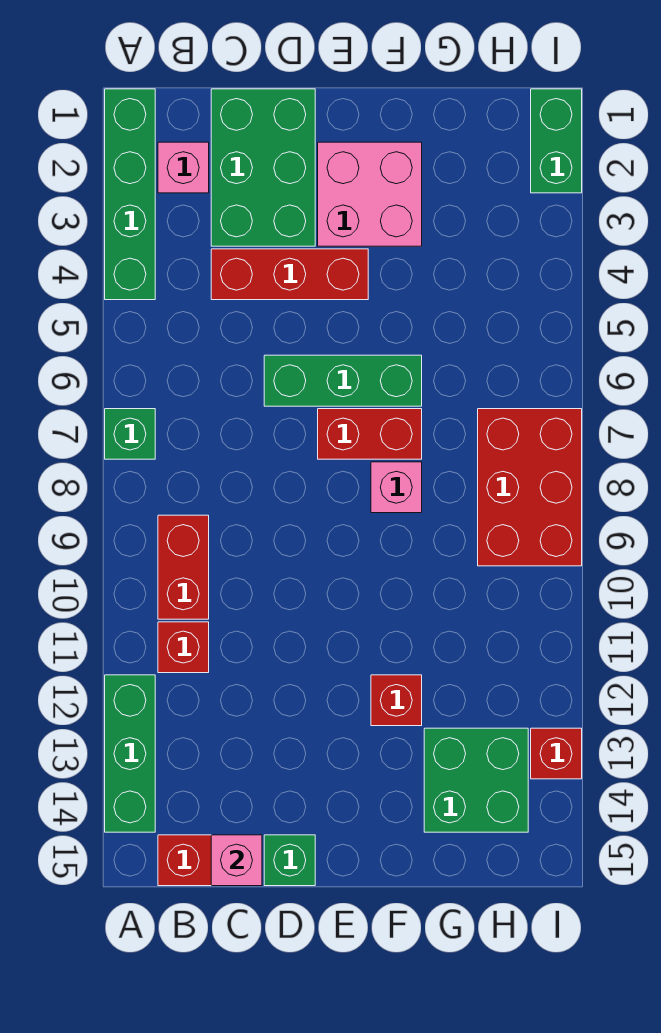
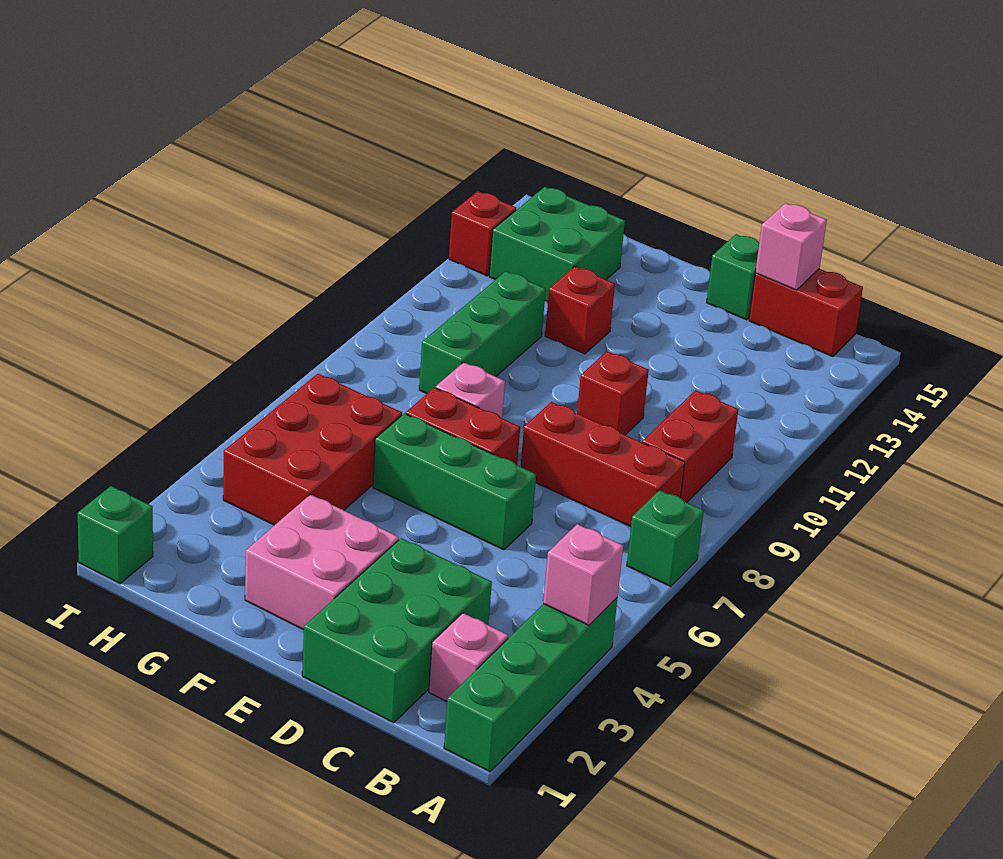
none -> pink 1x1 brick [543,524,623,625]
green 1x3 brick [105,675,155,832] -> green 1x3 brick moved to [419,271,546,394]
red 1x1 brick [158,622,209,673] -> red 1x1 brick moved to [577,351,649,435]
red 1x3 brick [211,249,368,300] -> red 1x3 brick moved to [521,402,685,527]
red 2x3 brick [478,409,582,566] -> red 2x3 brick moved to [223,374,402,525]
green 1x2 brick [531,89,582,193] -> green 1x1 brick [78,486,153,584]

